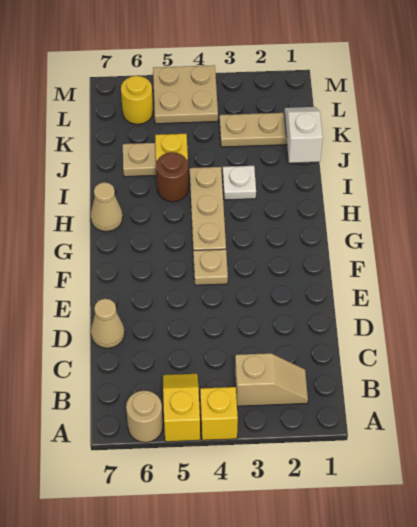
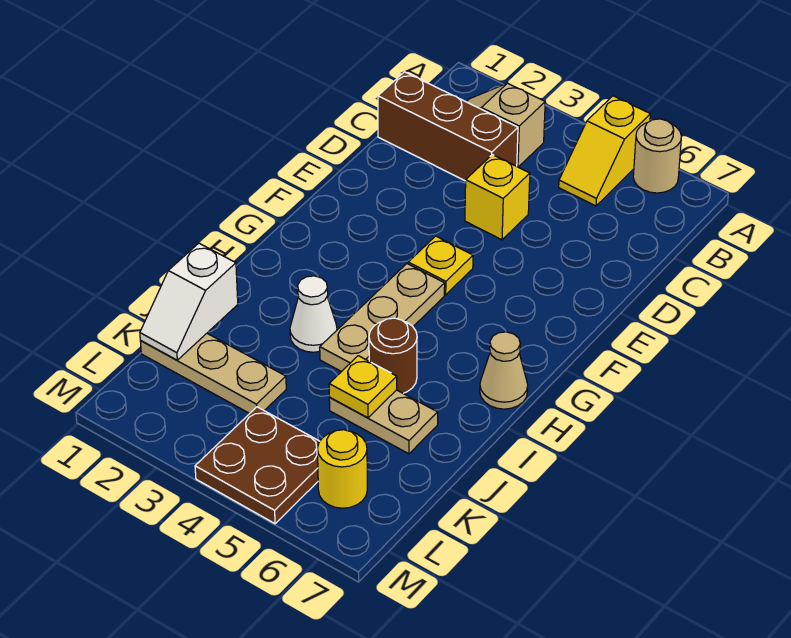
yellow 1x1 brick [200,387,238,440] -> yellow 1x1 brick moved to [465,155,530,240]
none -> brown 1x3 brick [378,72,518,181]
tan 1x1 cone [91,299,125,348] -> none
tan 1x1 plate [193,249,228,285] -> yellow 1x1 plate [408,236,473,295]
white 1x1 plate [223,166,256,200] -> white 1x1 cone [290,276,337,352]
tan 2x2 plate [153,65,218,124] -> brown 2x2 plate [195,407,320,524]

